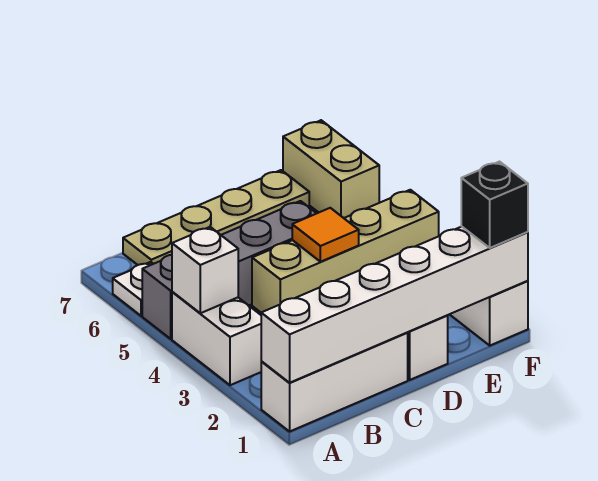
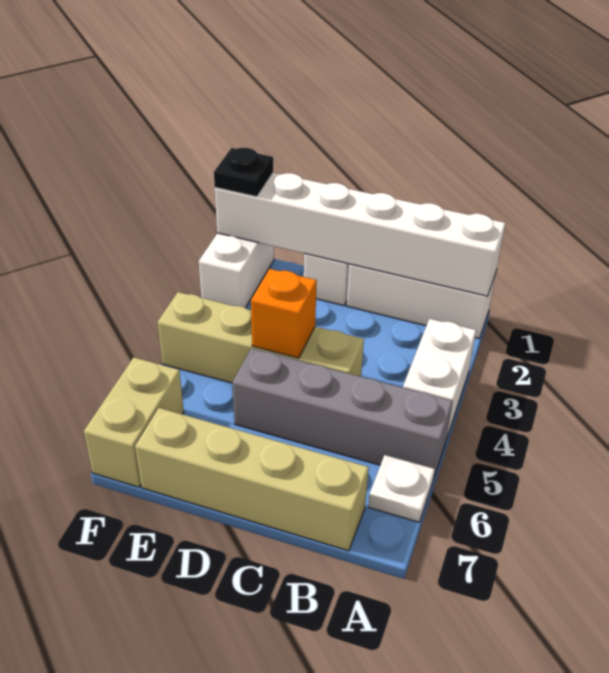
white 1x1 brick [172,227,238,313] -> none
tan 1x4 plate [123,170,309,265] -> tan 1x4 brick [135,408,369,551]
orange 1x1 tile [292,208,359,262] -> orange 1x1 brick [251,269,317,358]
black 1x1 brick [461,162,528,248] -> black 1x1 plate [214,148,273,197]

